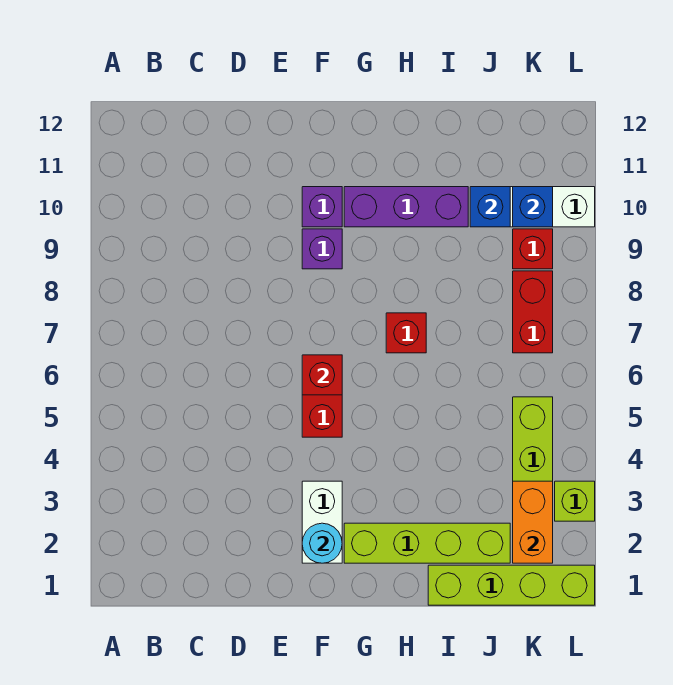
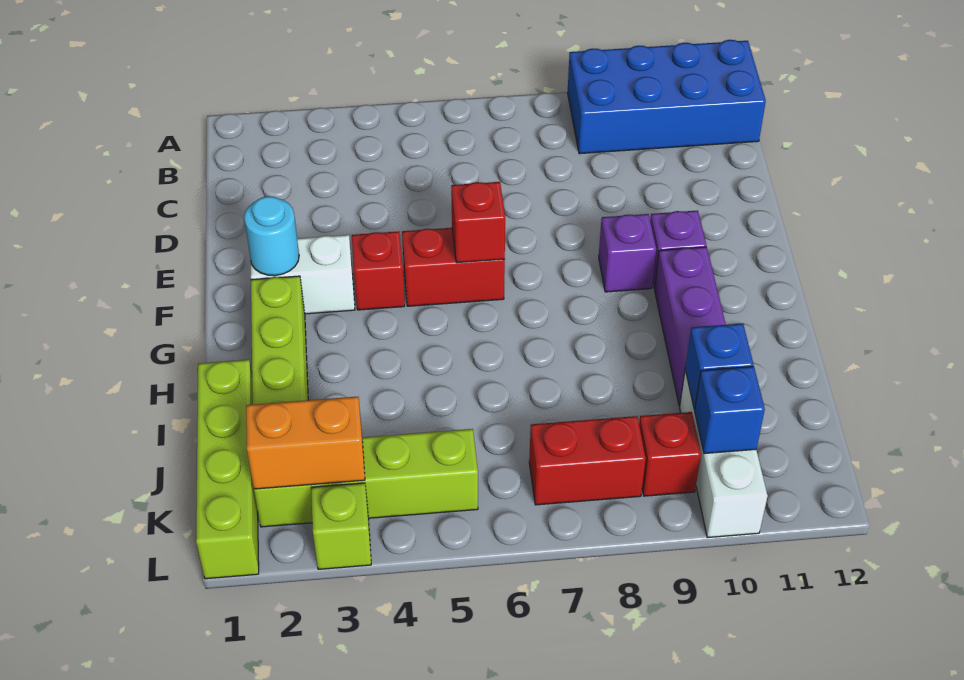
none -> blue 2x4 brick [568,40,766,154]
red 1x1 brick [386,313,426,353] -> red 1x1 brick moved to [352,231,405,310]

